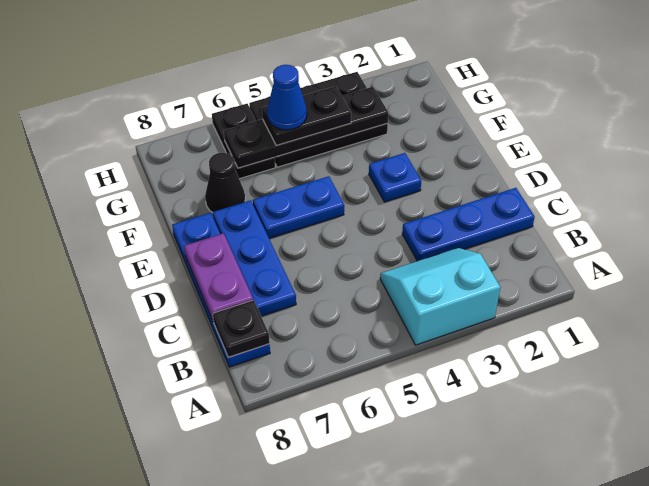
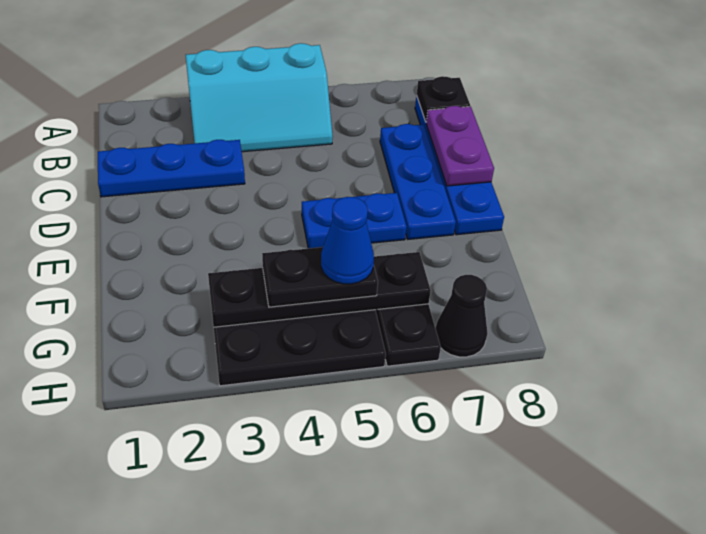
cyan 2x2 slope [380,248,500,345] -> cyan 2x3 slope [186,43,333,152]
blue 1x1 plate [369,153,421,202] -> none
black 1x1 cone [205,153,245,213] -> black 1x1 cone moved to [435,275,488,357]

